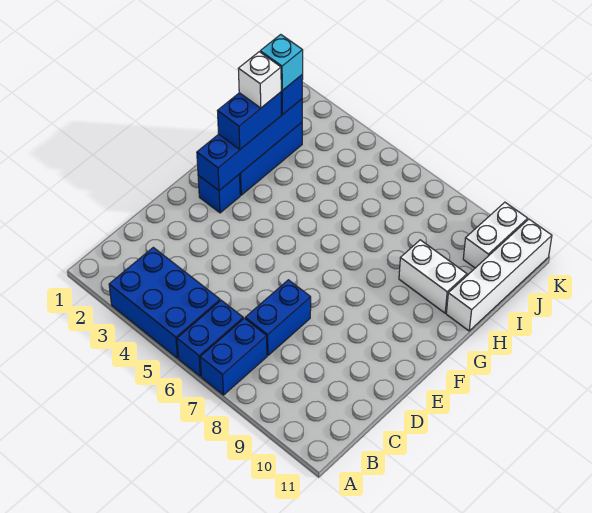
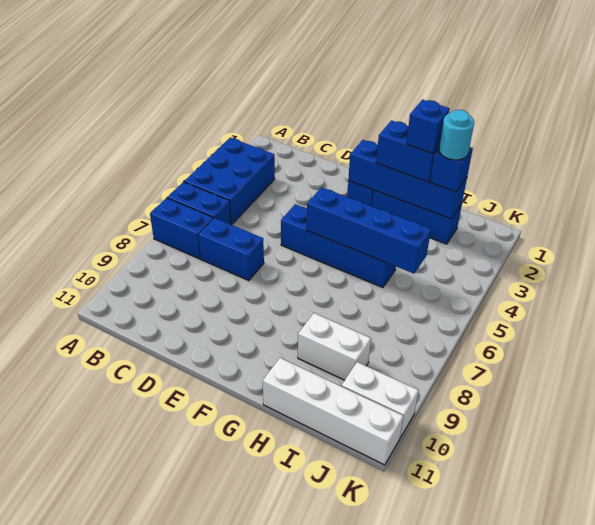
none -> blue 1x4 brick [281,204,396,288]
none -> blue 1x4 brick [307,187,431,274]
white 1x1 brick [238,52,281,108] -> blue 1x1 brick [406,100,449,153]
white 1x2 brick [399,240,467,313] -> white 1x2 brick turned to [298,313,371,380]
cyan 1x1 brick [260,35,303,90] -> cyan 1x1 round brick [439,110,474,160]

